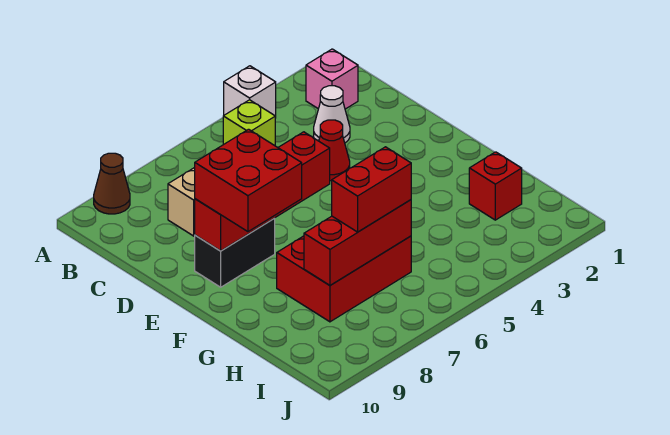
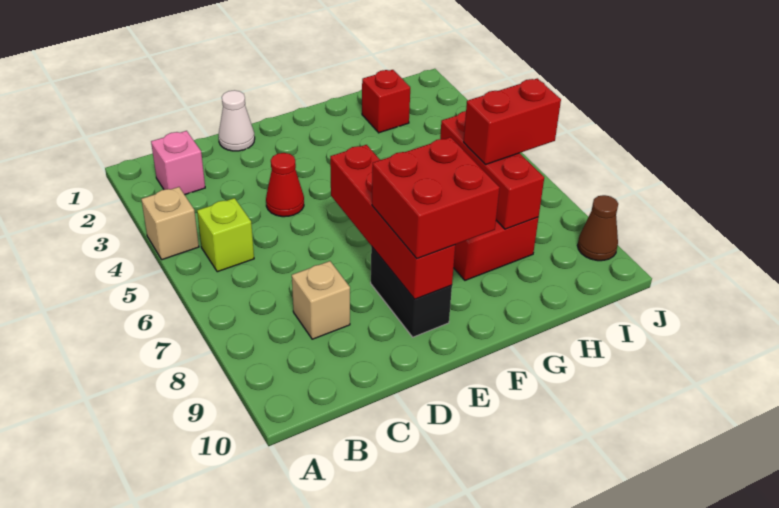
white 1x1 brick [224,66,276,118] -> tan 1x1 brick [141,187,199,260]
brown 1x1 cone [94,153,130,214] -> brown 1x1 cone moved to [578,195,618,261]
white 1x1 cone [314,86,350,143] -> white 1x1 cone moved to [218,90,255,151]
red 1x2 brick [332,147,411,232] -> red 1x2 brick turned to [464,78,561,165]

